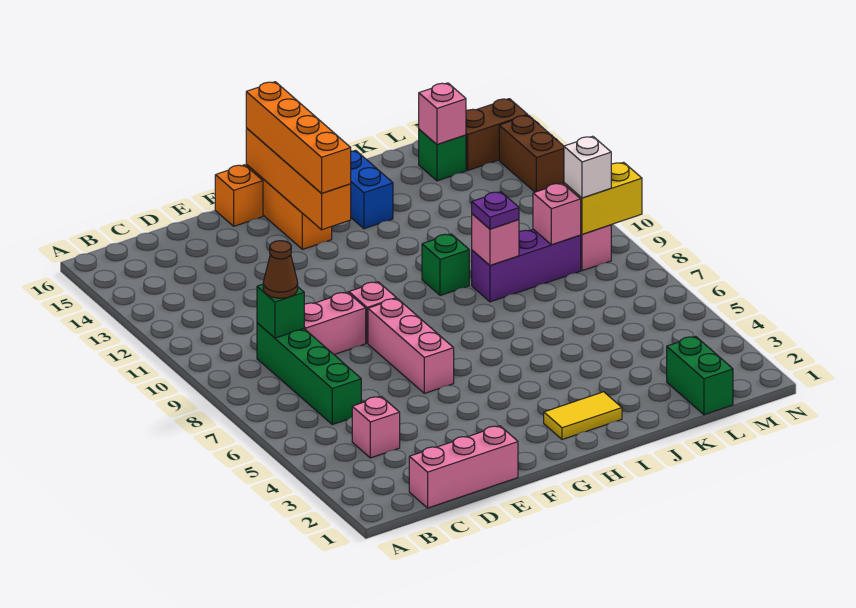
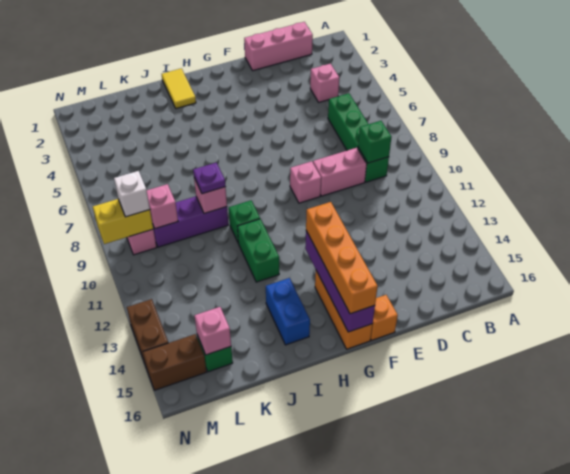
brown 1x1 cone [263,241,298,298] -> none
pink 1x3 brick [368,299,454,393] -> none
orange 1x4 brick [246,128,351,230] -> purple 1x4 brick [305,231,375,332]
yellow 1x2 tile [544,392,622,439] -> yellow 1x2 tile turned to [162,68,196,109]
green 1x2 brick [667,336,733,415] -> green 1x2 brick moved to [238,219,279,282]

